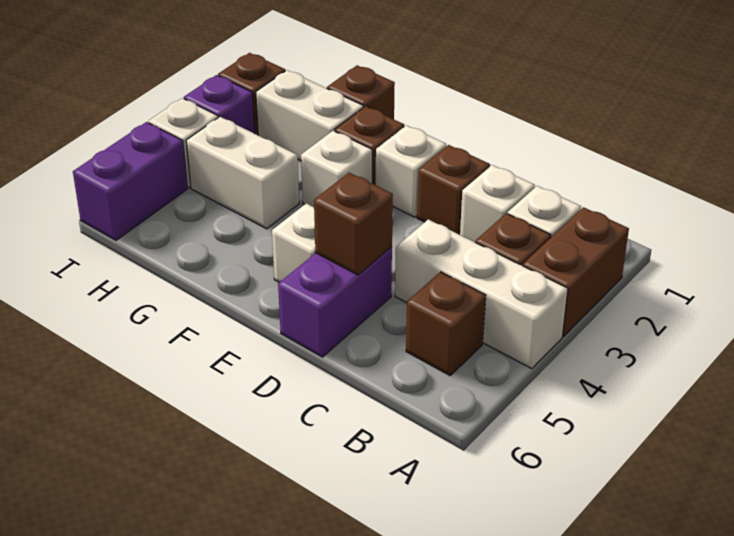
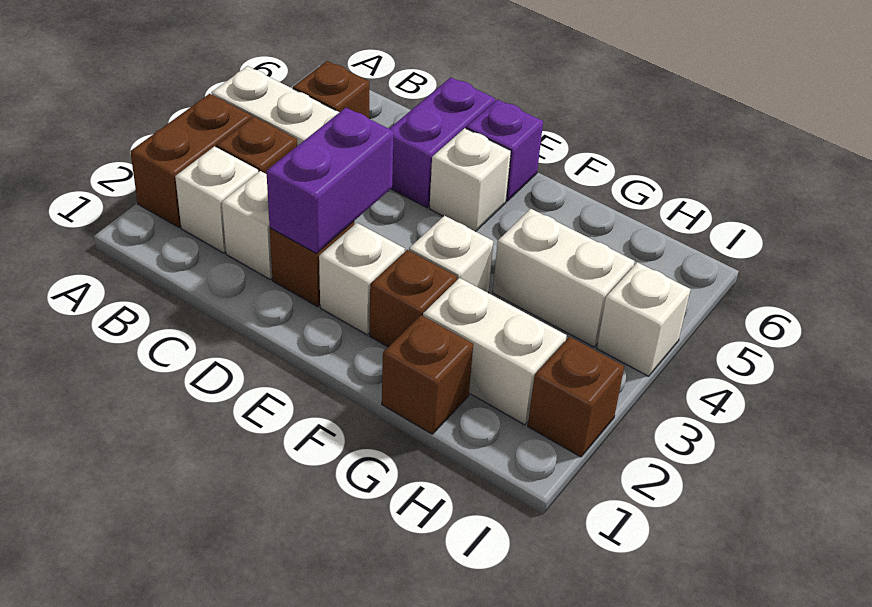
brown 1x1 brick [314,173,393,275] -> none
purple 1x1 brick [184,75,255,133] -> purple 1x1 brick moved to [466,99,543,201]
purple 1x2 brick [73,122,187,240] -> purple 1x2 brick moved to [266,108,394,253]

